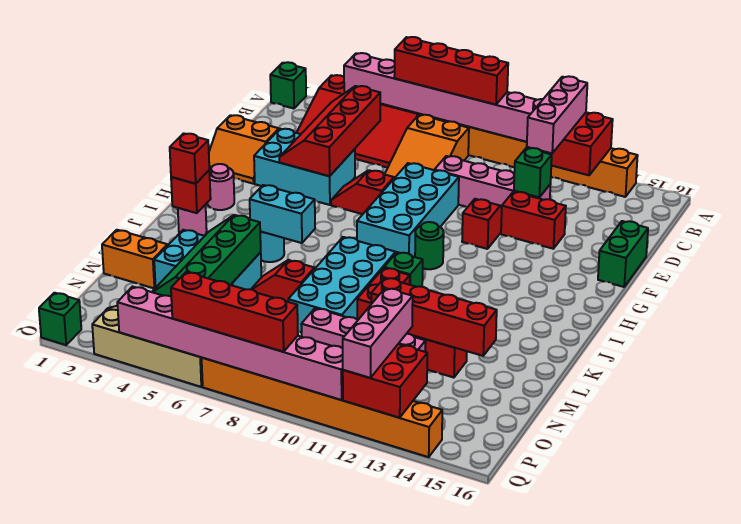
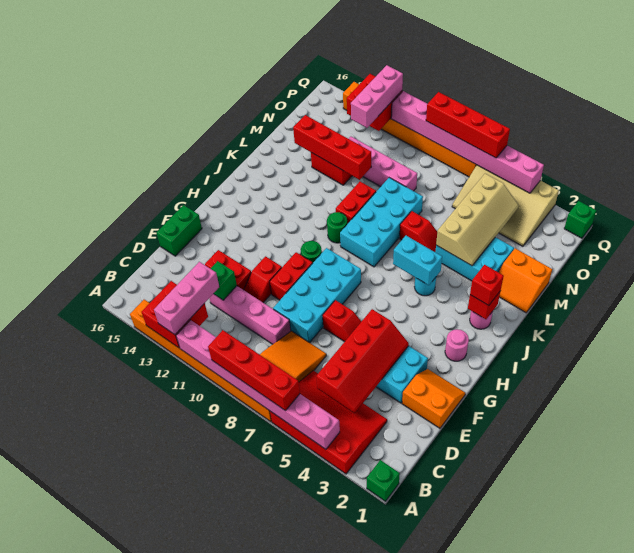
none -> red 1x2 brick [270,252,313,300]
green 1x1 brick [384,252,423,287] -> green 1x1 round brick [327,212,347,243]
green 2x4 slope [152,215,261,296] -> tan 2x4 slope [436,174,519,266]

